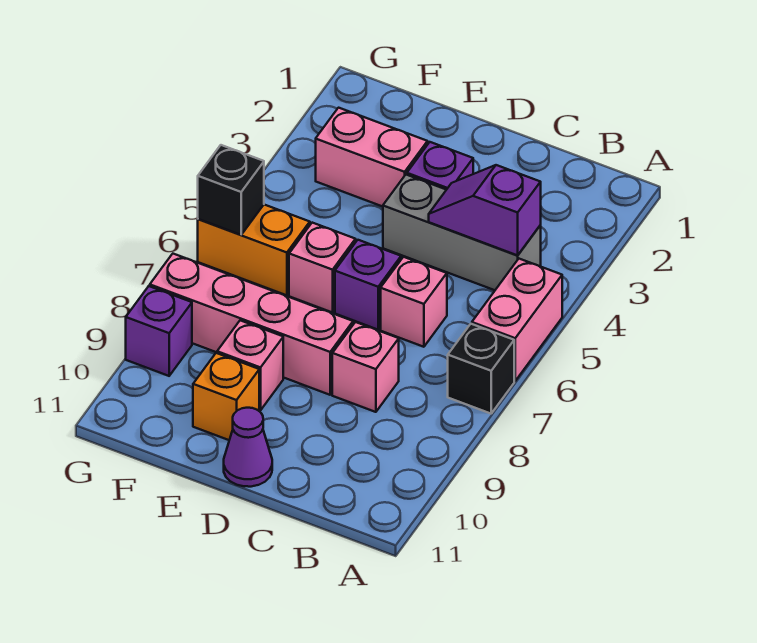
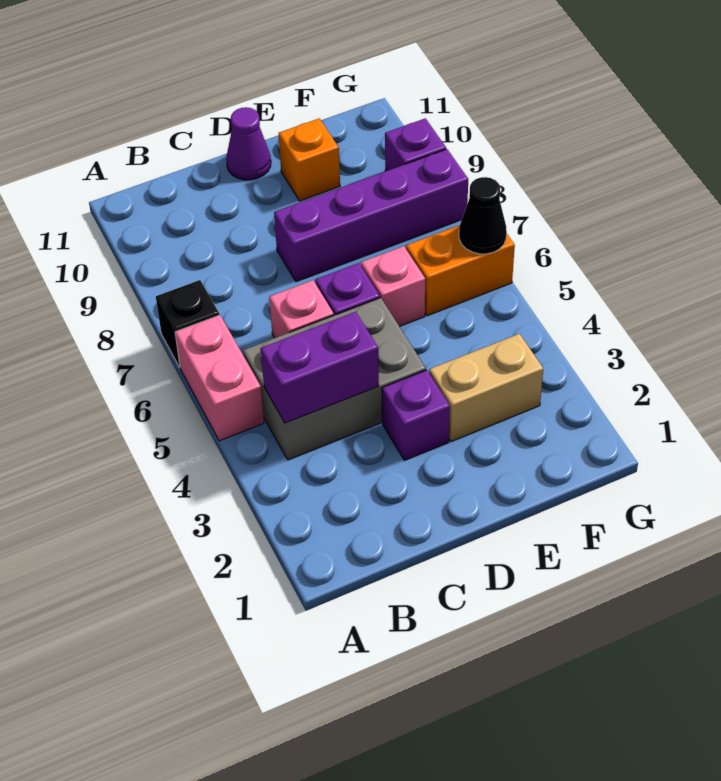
grey 1x3 brick [383,175,541,290] -> grey 2x3 brick [243,298,426,460]
purple 1x2 slope [429,165,541,256] -> purple 1x2 brick [261,312,379,423]
pink 1x1 brick [332,322,399,412] -> none
pink 1x4 brick [150,254,353,395] -> purple 1x4 brick [274,149,468,282]
pink 1x2 brick [316,108,428,207] -> tan 1x2 brick [429,334,543,442]
pink 1x1 brick [217,320,283,410] -> none
black 1x1 brick [198,145,264,235] -> black 1x1 cone [459,177,507,254]

